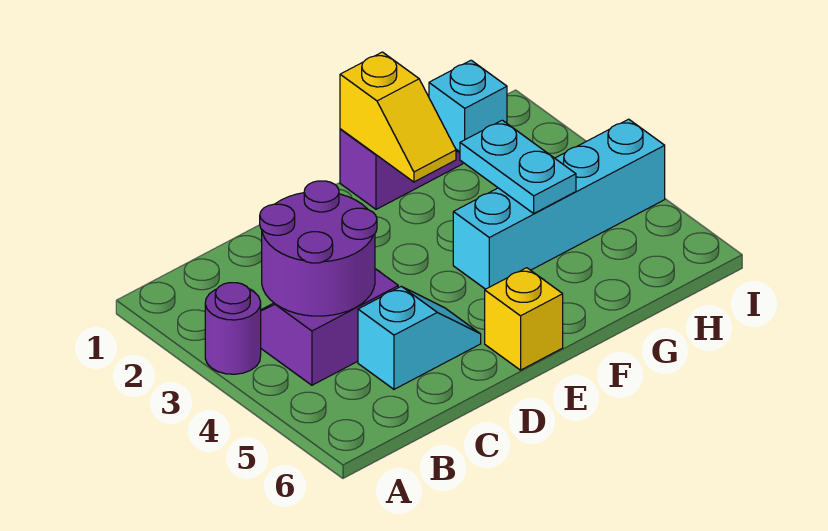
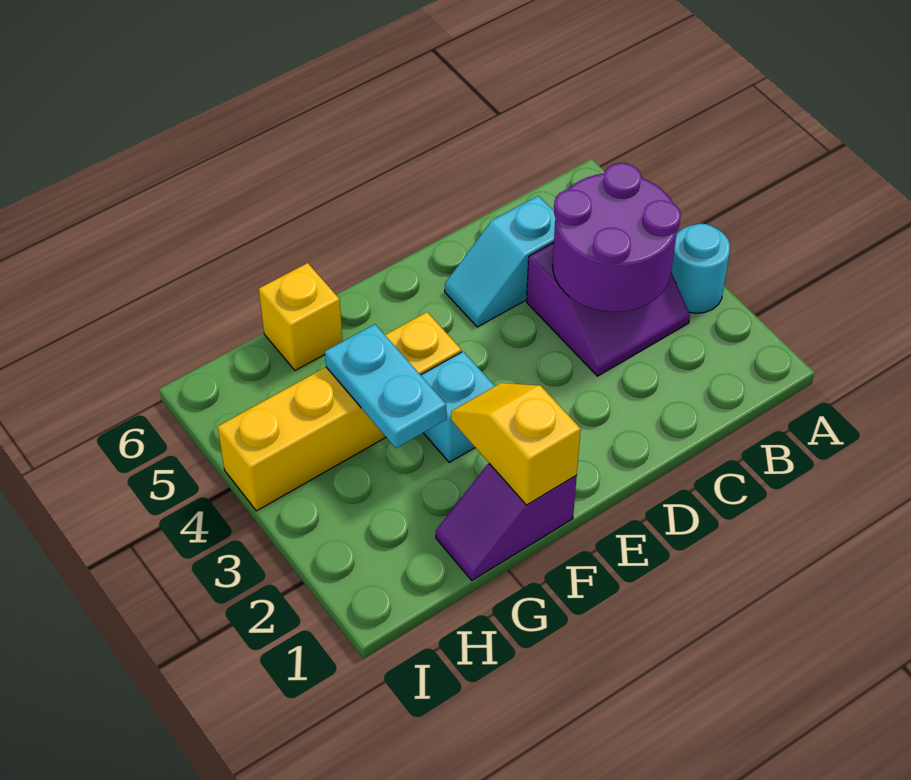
purple 1x1 round brick [205,283,261,374] -> cyan 1x1 round brick [671,224,730,313]
yellow 1x1 brick [485,268,563,370] -> yellow 1x1 brick moved to [259,263,343,370]
cyan 1x4 brick [453,119,665,289] -> yellow 1x4 brick [218,312,461,511]
cyan 1x1 brick [429,60,507,152] -> cyan 1x1 brick moved to [421,352,495,462]

